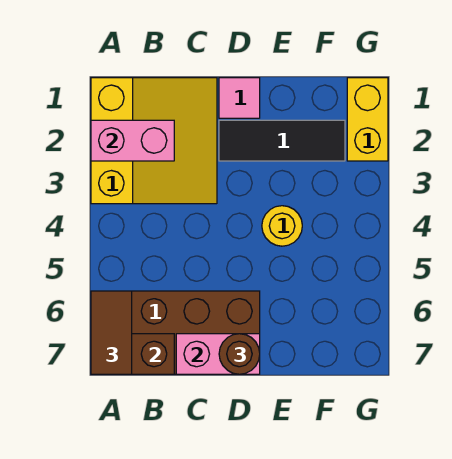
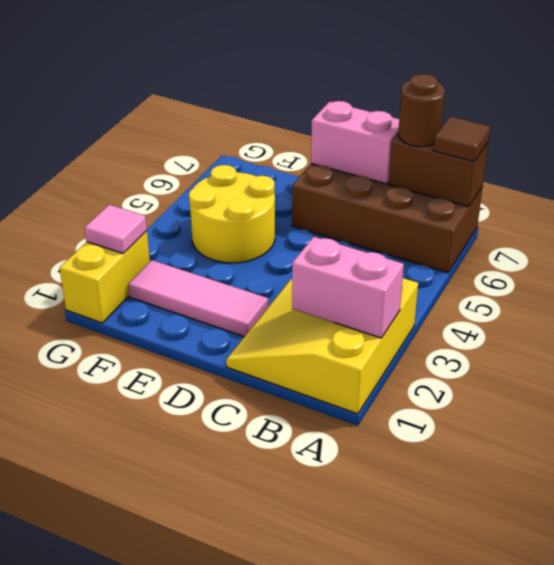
brown 1x2 tile [91,291,132,374] -> brown 1x1 tile [434,116,490,162]
pink 1x1 tile [219,78,260,118] -> pink 1x1 tile moved to [85,205,147,253]
black 1x3 tile [219,120,345,161] -> pink 1x3 tile [128,260,268,337]
brown 1x1 round brick [219,334,260,374] -> brown 1x1 round brick moved to [398,74,445,147]
yellow 1x1 round brick [262,206,302,246] -> yellow 2x2 round brick [189,165,275,263]

